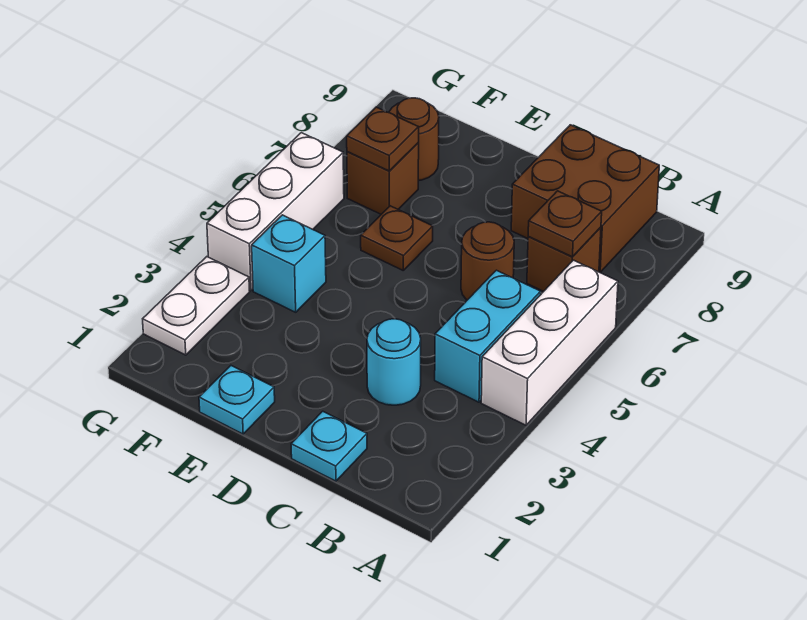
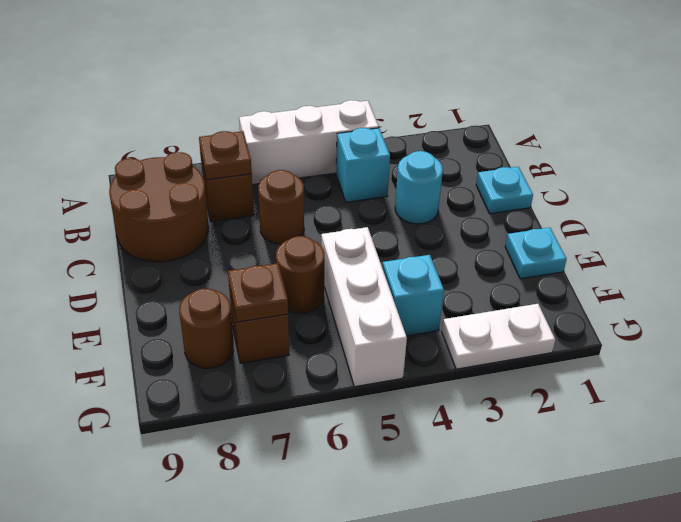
cyan 1x2 brick [435,270,541,402] -> cyan 1x1 brick [336,128,390,202]
brown 2x2 brick [511,125,659,272] -> brown 2x2 round brick [109,152,209,262]
brown 1x1 plate [361,206,433,270] -> brown 1x1 round brick [276,236,324,313]
white 1x3 brick [207,133,344,290] -> white 1x3 brick turned to [321,227,407,387]

